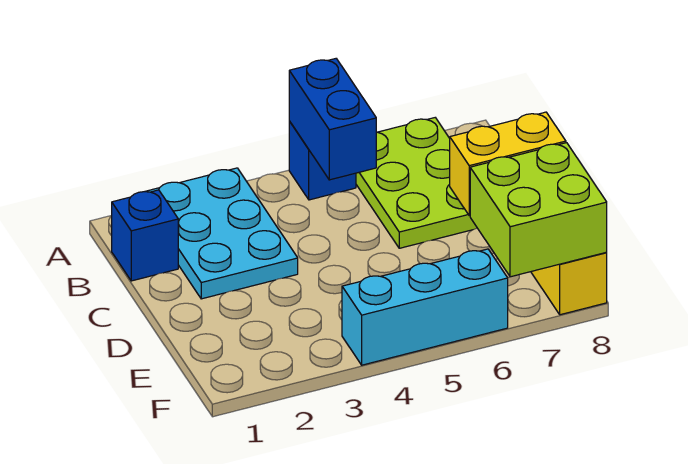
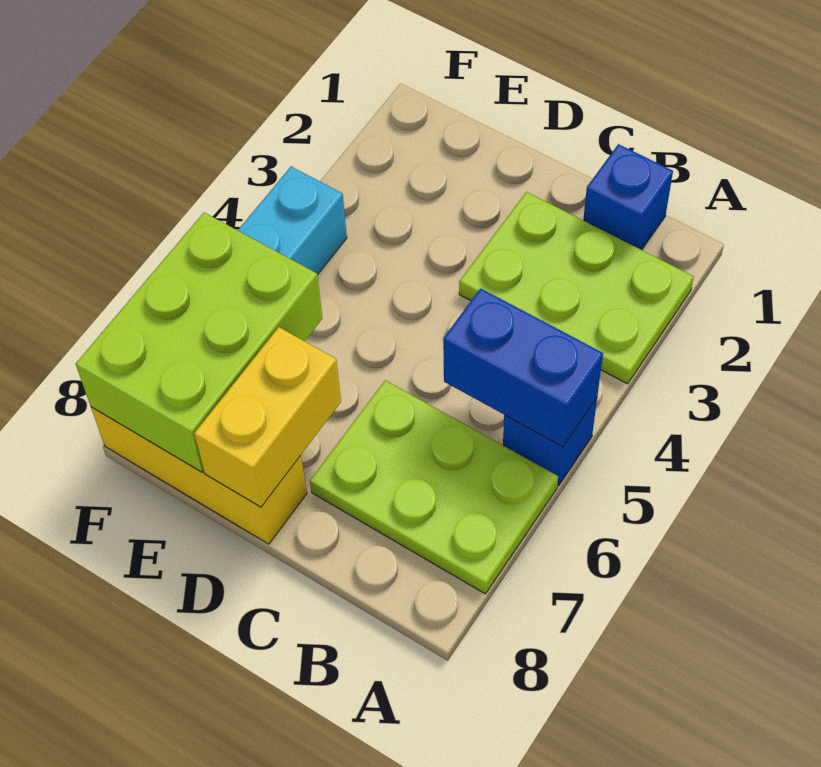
cyan 2x3 plate [145,168,298,299] -> lime 2x3 plate [459,192,694,384]
lime 2x2 brick [470,143,607,277] -> lime 2x3 brick [76,213,323,472]

